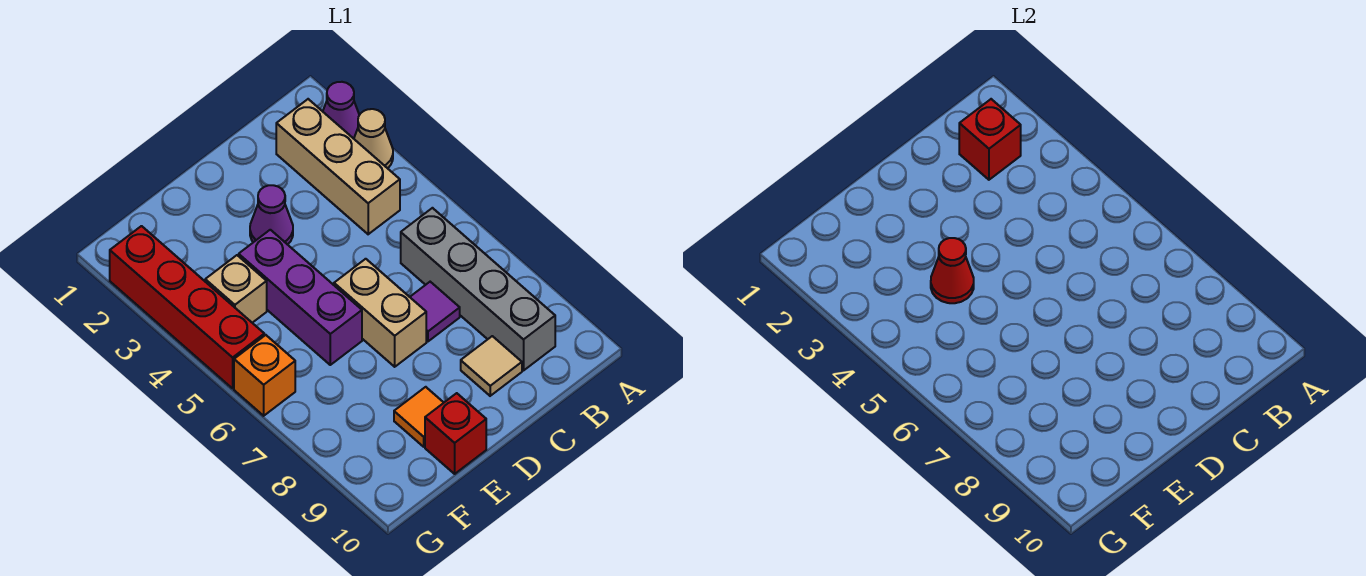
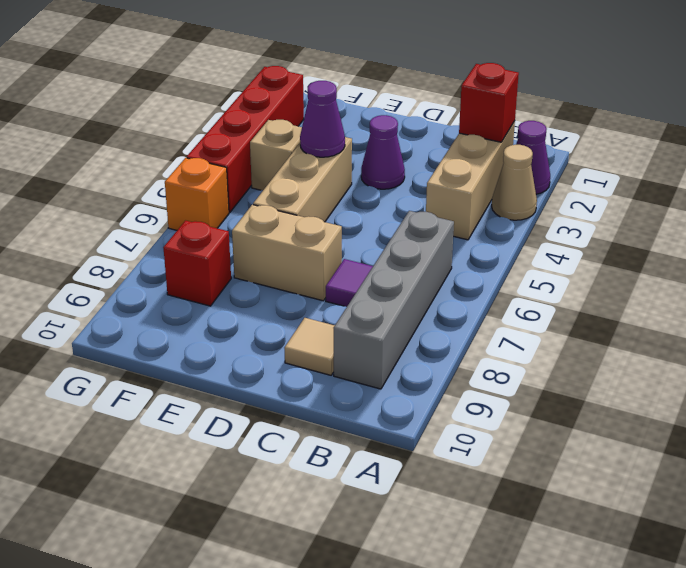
tan 1x2 brick [334,259,426,367] -> tan 1x2 brick turned to [232,205,342,301]
purple 1x3 brick [239,230,362,365] -> tan 1x3 brick [253,137,352,222]
red 1x1 cone [931,238,974,303] -> purple 1x1 cone [300,81,345,157]
orange 1x1 tile [394,387,444,447] -> none
red 1x1 brick [425,393,486,474] -> red 1x1 brick moved to [163,221,231,306]

